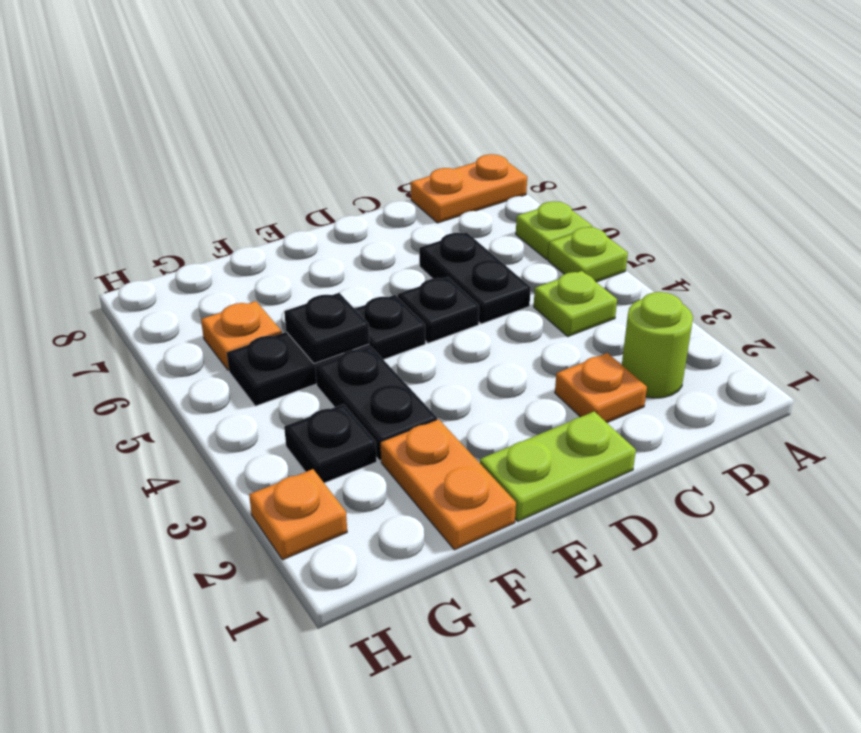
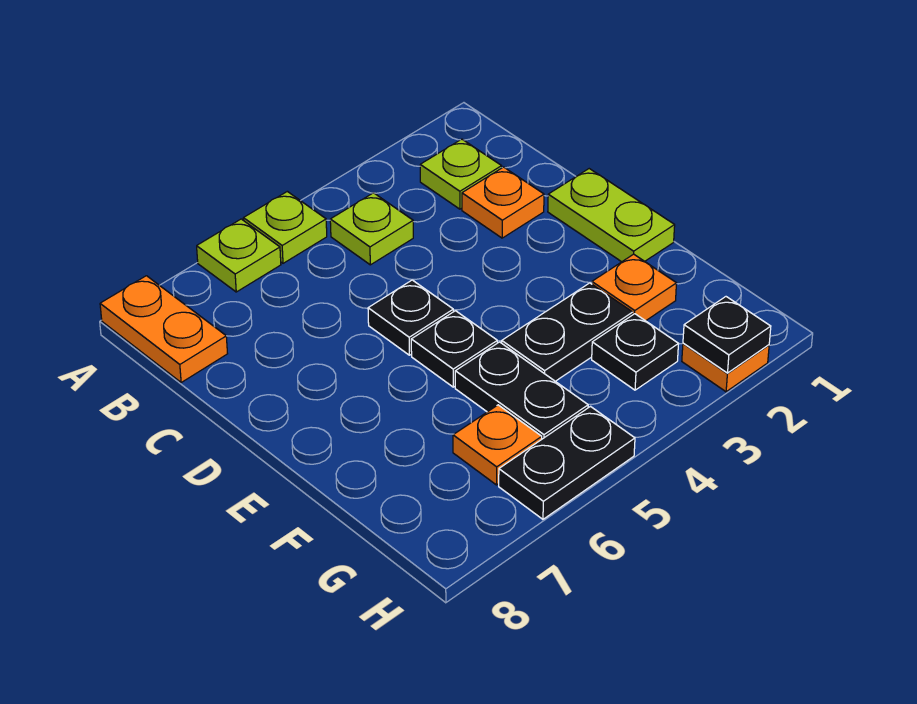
lime 1x1 round brick [622,292,693,398] -> lime 1x1 plate [420,139,502,209]
black 1x2 plate [419,232,531,324] -> black 1x2 plate moved to [499,407,635,519]
orange 1x2 plate [381,420,516,550] -> orange 1x1 plate [592,254,677,321]
black 1x1 plate [284,293,369,364] -> black 1x1 plate moved to [683,297,771,373]

